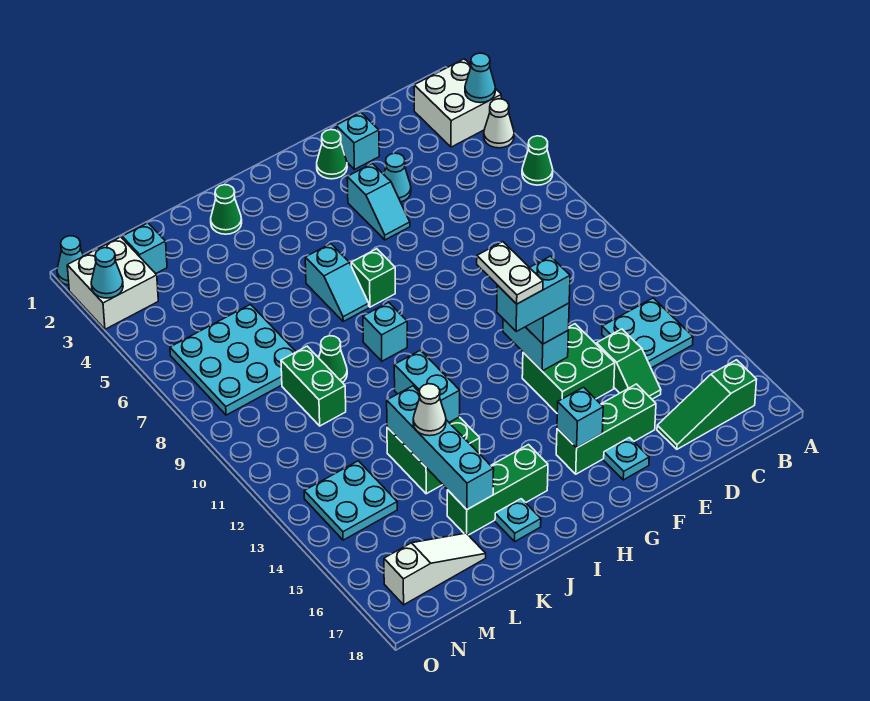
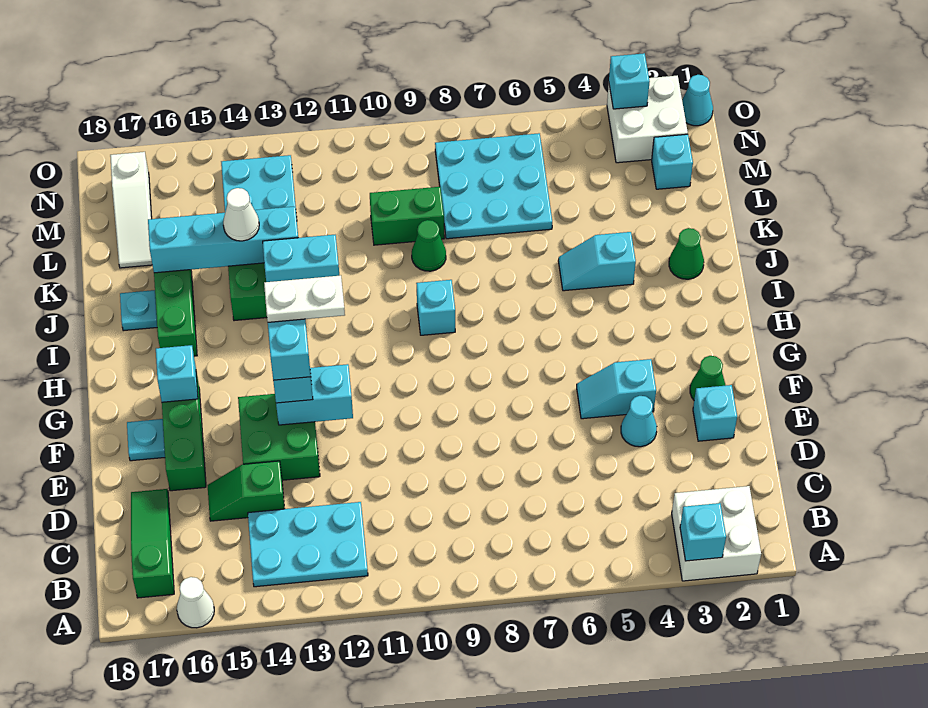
cyan 1x1 cone [465,53,495,103] -> cyan 1x1 brick [680,503,726,561]
white 1x1 cone [484,99,514,148] -> white 1x1 cone moved to [177,577,214,628]
green 1x1 cone [522,136,553,185] -> none
cyan 2x2 plate [602,298,693,368] -> cyan 2x3 plate [248,502,368,587]
green 1x1 brick [351,249,395,307] -> none
cyan 1x2 slope [305,244,369,321] -> cyan 1x2 slope moved to [558,232,636,291]
cyan 1x1 cone [91,248,123,298] -> cyan 1x1 brick [609,53,650,109]

